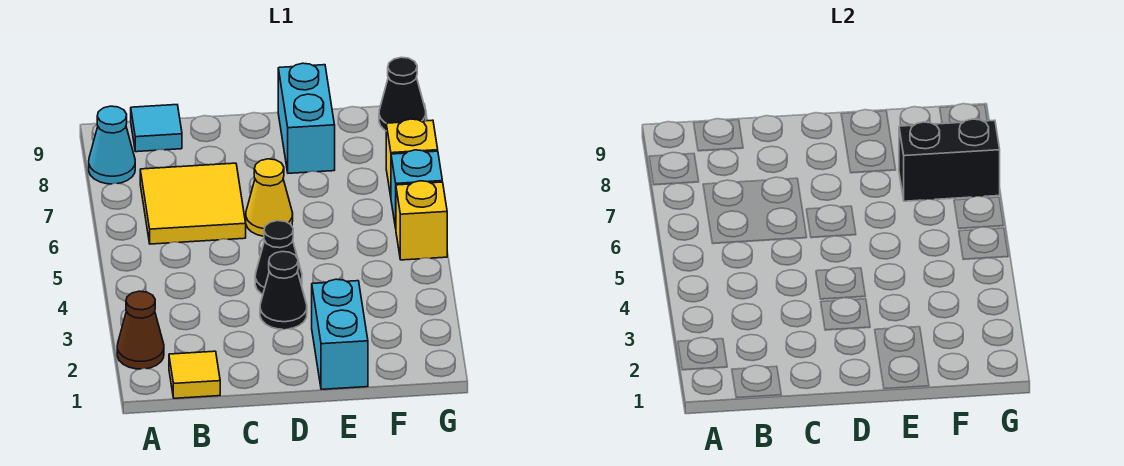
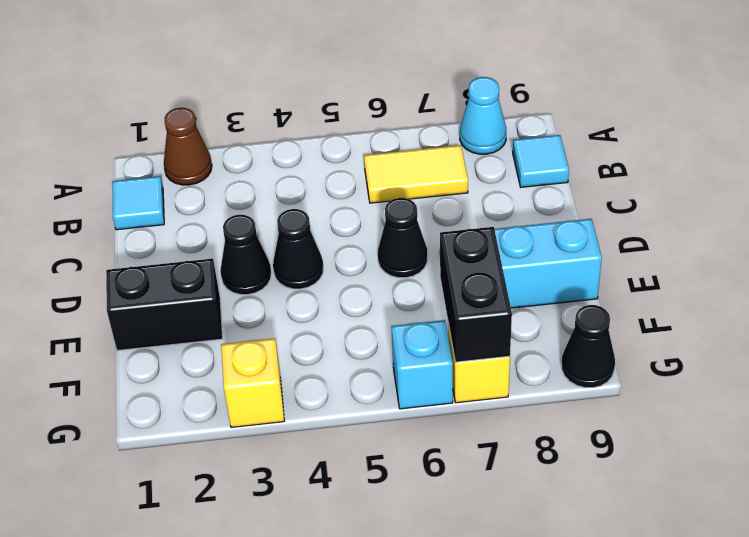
yellow 1x1 tile [169,351,220,398] -> cyan 1x1 tile [112,176,164,230]
yellow 2x2 tile [140,163,246,244] -> yellow 1x2 tile [364,145,468,203]
yellow 1x1 cone [246,159,293,236] -> black 1x1 cone [378,198,428,278]
cyan 1x2 brick [312,279,368,389] -> black 1x2 brick [106,259,223,351]
yellow 1x1 brick [396,181,447,260] -> yellow 1x1 brick moved to [221,338,284,428]

